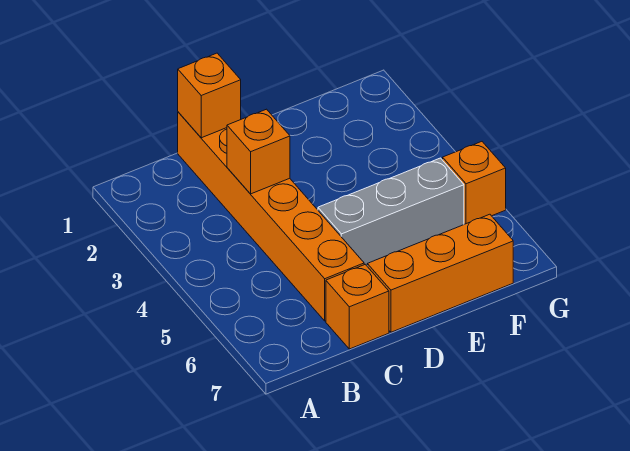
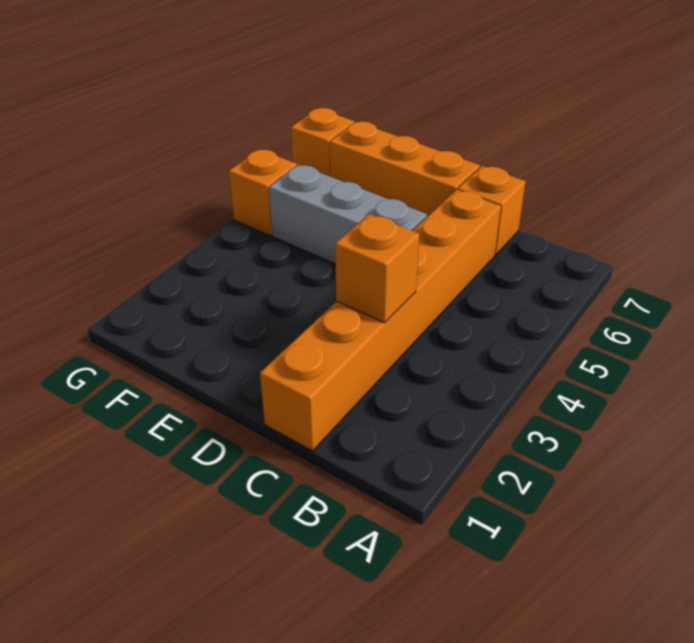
orange 1x1 brick [178,53,241,138] -> orange 1x1 brick moved to [291,108,354,177]

